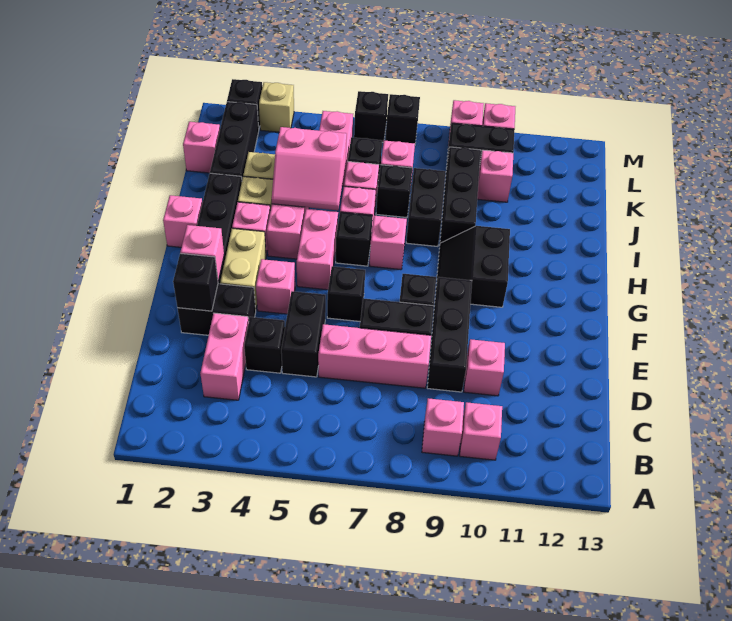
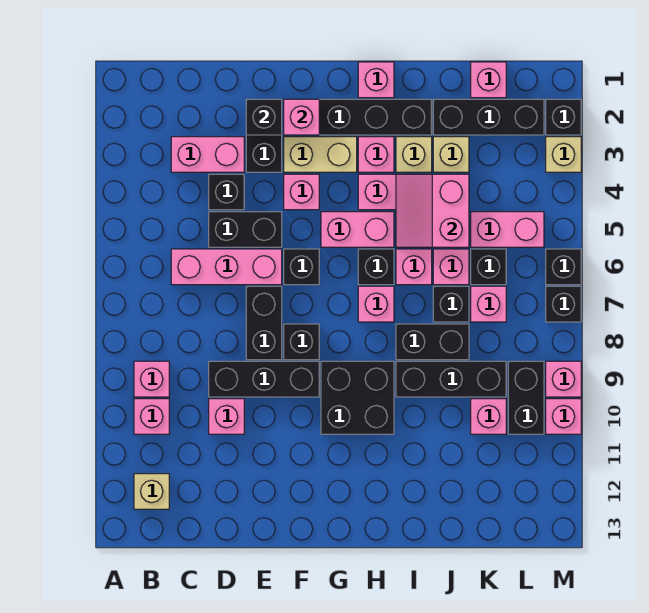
none -> tan 1x1 brick [134,474,169,509]
pink 1x3 brick [318,324,431,388] -> pink 1x3 brick turned to [171,249,282,285]
black 2x2 slope [435,226,510,307] -> black 2x2 brick [321,361,394,434]

